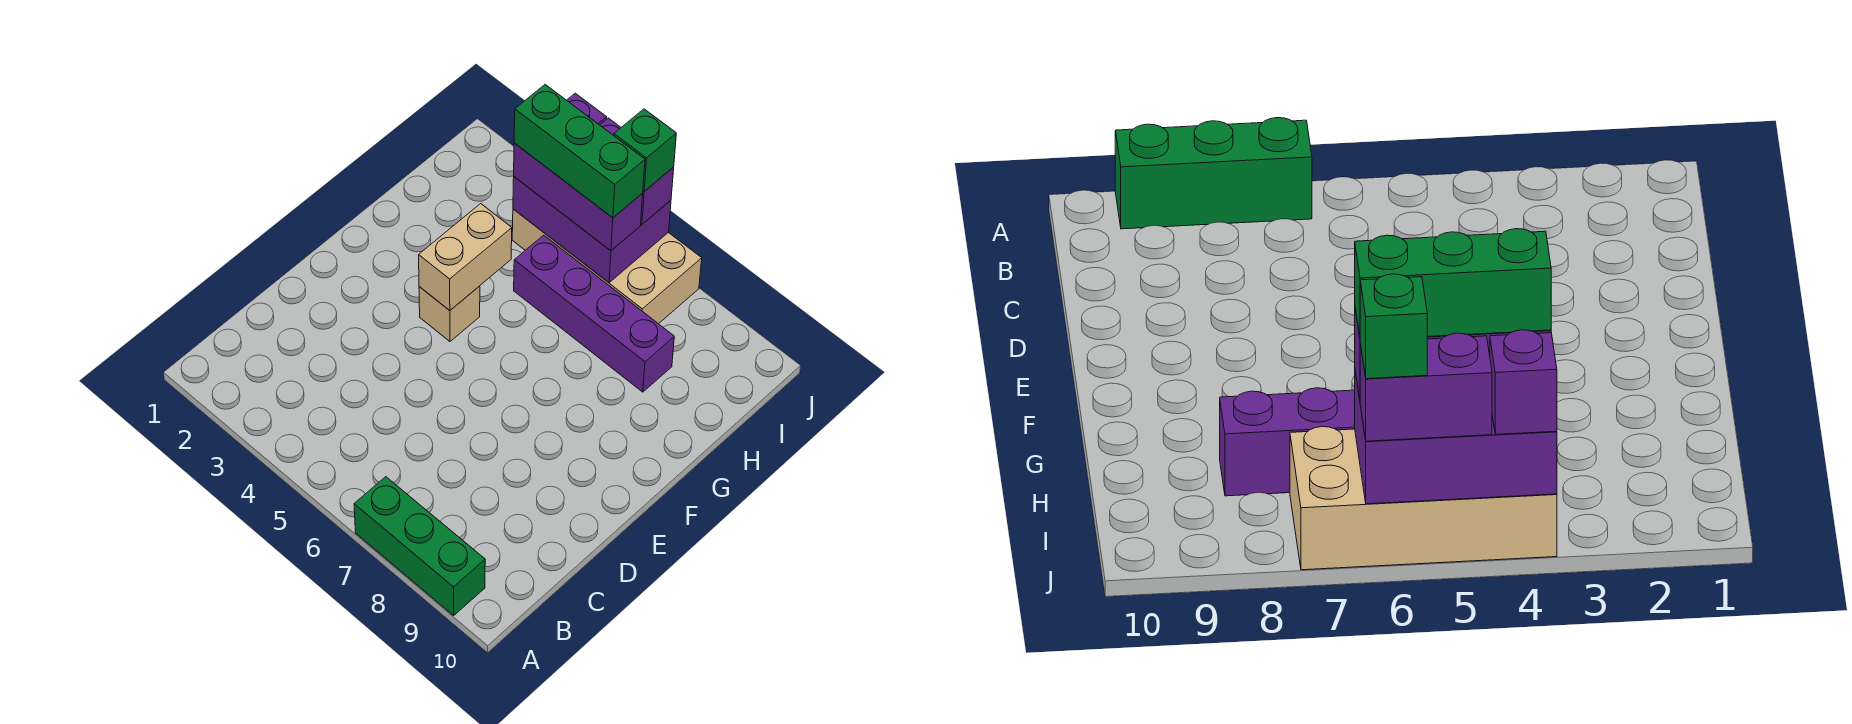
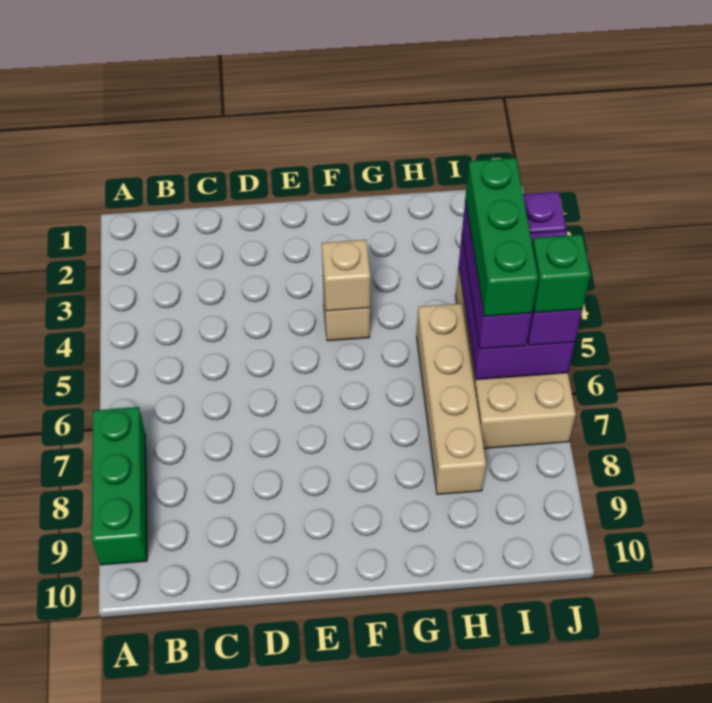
tan 1x2 brick [419,204,512,310] -> tan 1x1 brick [322,240,370,311]
purple 1x4 brick [514,235,674,392] -> tan 1x4 brick [417,303,486,494]

